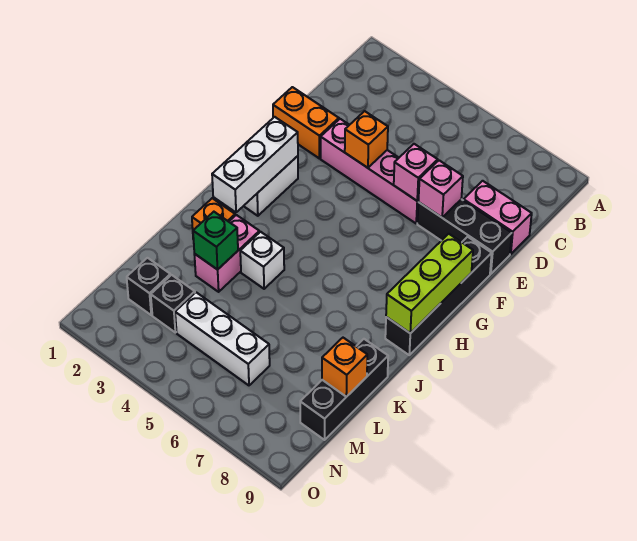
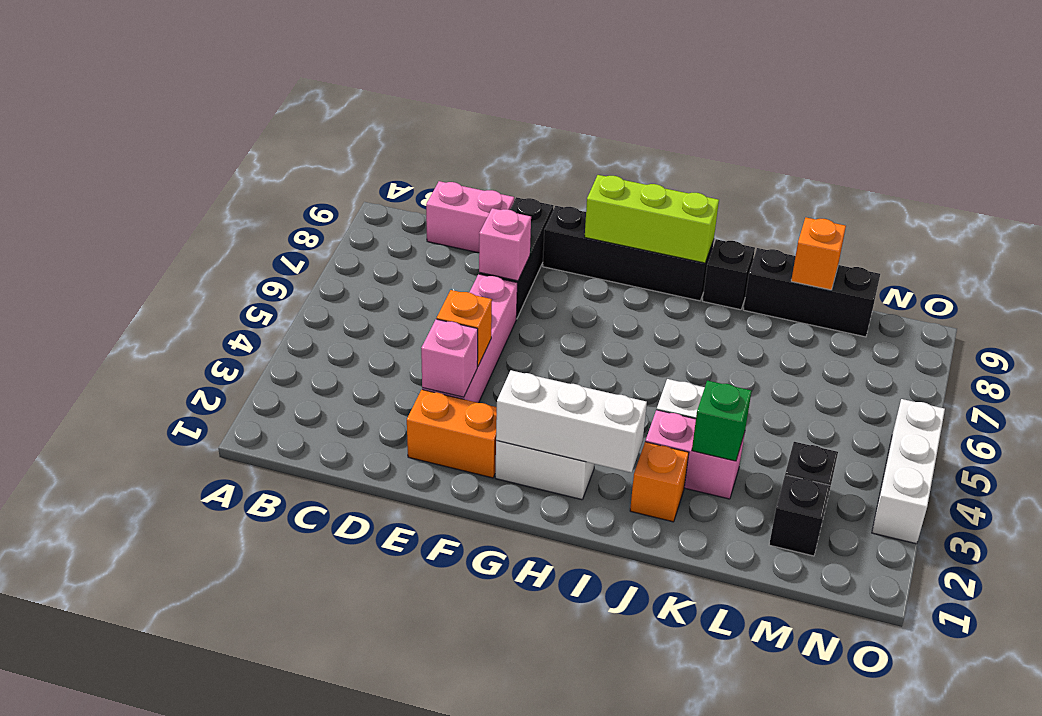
pink 1x2 brick [463,181,532,254] -> pink 1x2 brick turned to [426,181,514,253]
orange 1x2 brick [273,87,339,158] -> orange 1x2 brick turned to [407,390,497,478]
pink 1x1 brick [394,144,438,201] -> pink 1x1 brick moved to [421,319,478,397]
none -> black 1x1 brick [703,239,755,310]
white 1x3 brick [175,292,270,385] -> white 1x3 brick moved to [872,399,945,544]

